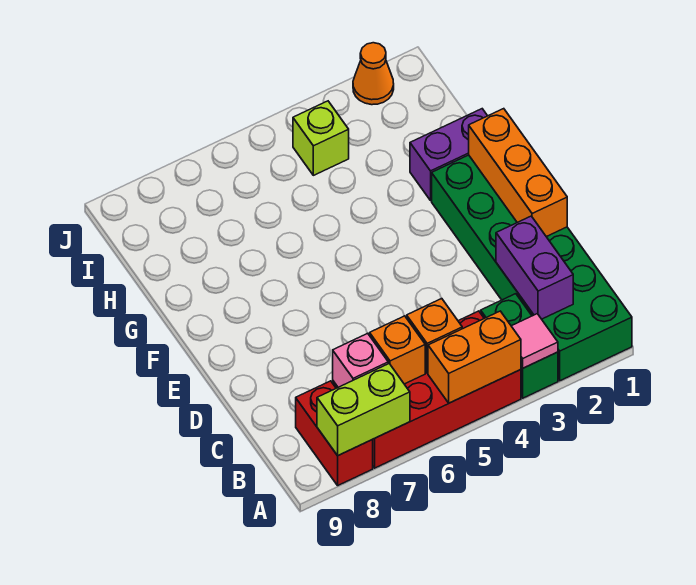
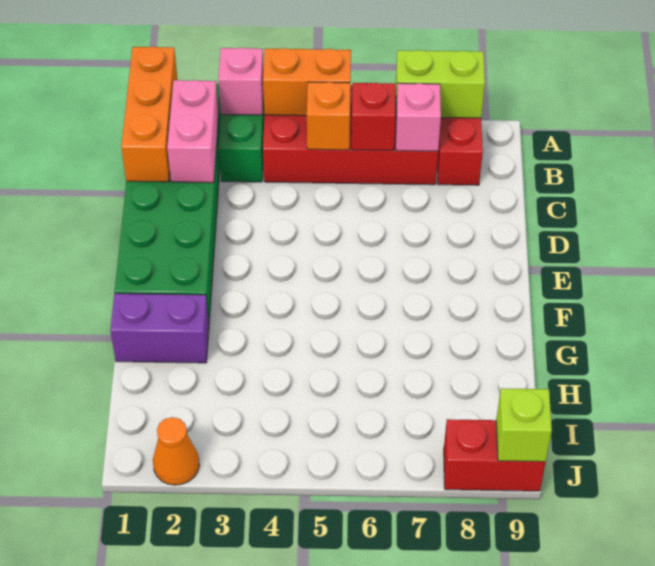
pink 1x1 tile [512,314,558,368] -> pink 1x1 brick [218,48,264,115]
purple 1x2 brick [496,216,573,319] -> pink 1x2 brick [167,80,219,183]
orange 1x1 brick [370,316,425,384] -> red 1x1 brick [352,83,395,151]
orange 1x3 brick [469,109,567,237] -> orange 1x3 brick moved to [121,46,178,182]
lime 1x1 brick [293,101,349,175] -> lime 1x1 brick moved to [496,388,552,462]
none -> red 1x2 brick [444,419,546,491]

